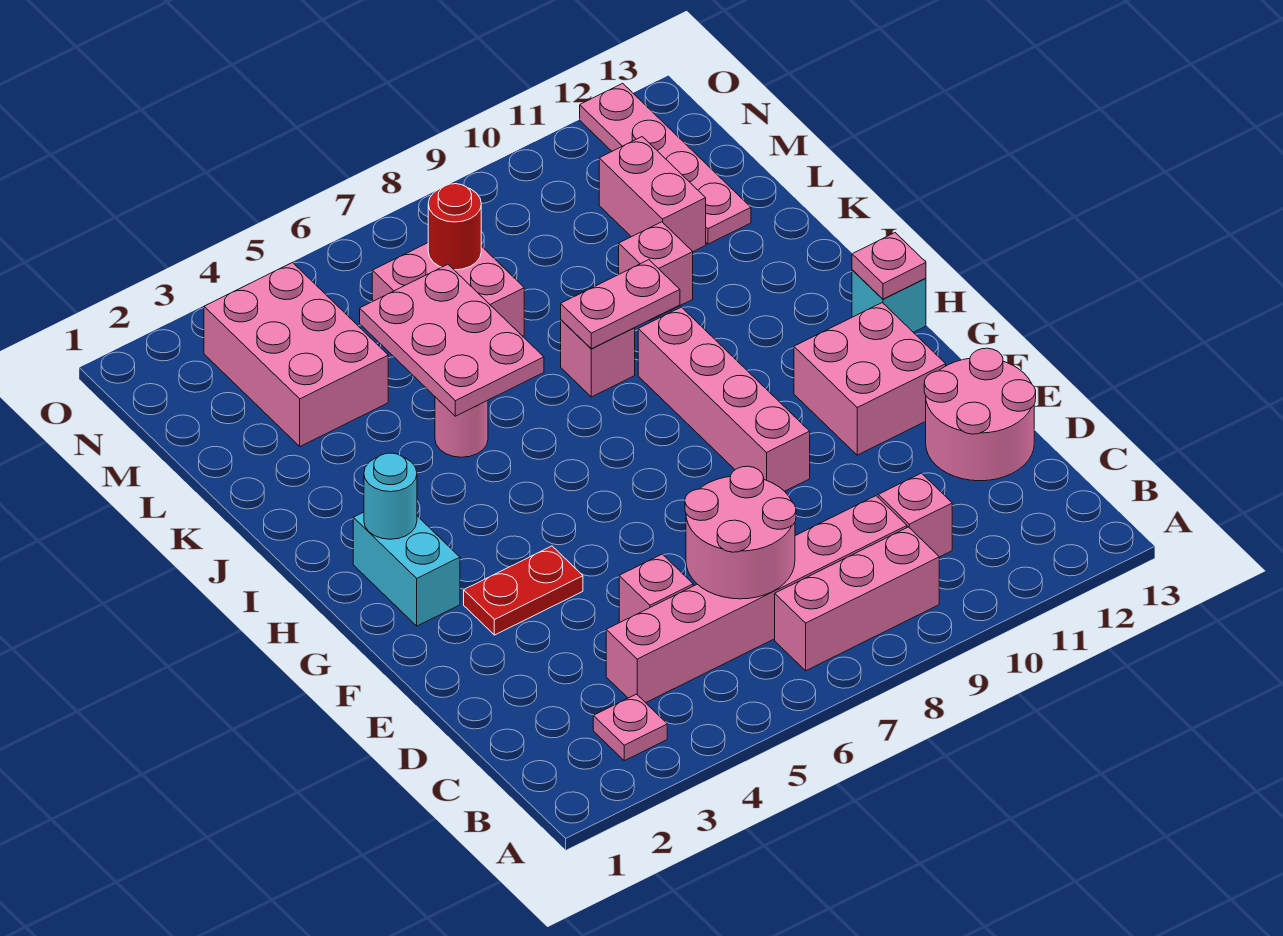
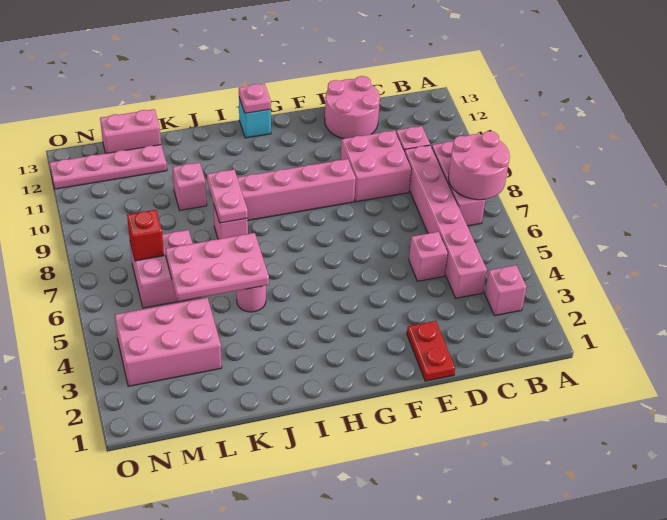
pink 1x1 plate [593,694,667,761] -> pink 1x1 brick [485,265,527,316]
pink 2x2 round brick [685,466,796,599] -> pink 2x2 round brick moved to [448,131,510,200]
red 1x2 plate [464,546,583,635] -> red 1x2 plate moved to [407,321,455,381]
pink 2x2 brick [794,303,946,455] -> pink 2x2 brick moved to [341,131,411,202]
cyan 1x2 brick [353,512,460,626] -> none
cyan 1x1 round brick [364,453,417,539] -> none
pink 1x2 brick [599,137,706,252] -> pink 1x2 brick moved to [100,109,161,153]
red 1x1 round brick [428,184,481,270] -> red 1x1 brick [127,210,164,261]

